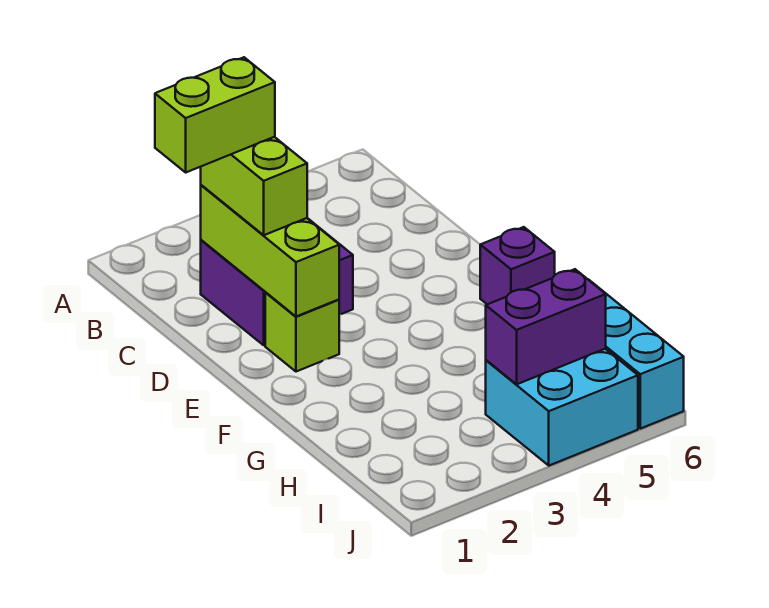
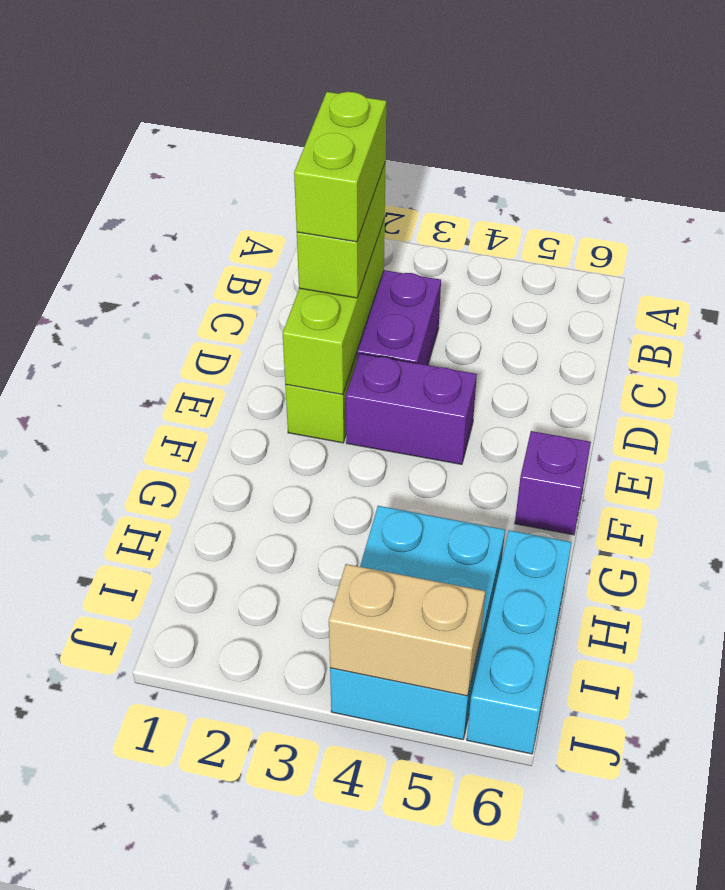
lime 1x2 brick [155,57,275,172] -> lime 1x2 brick turned to [294,92,386,242]
cyan 2x2 brick [486,349,638,466] -> cyan 2x3 brick [330,506,505,740]
purple 1x2 brick [486,269,606,384] -> purple 1x2 brick moved to [346,354,477,464]
none -> tan 1x2 brick [329,564,485,696]

